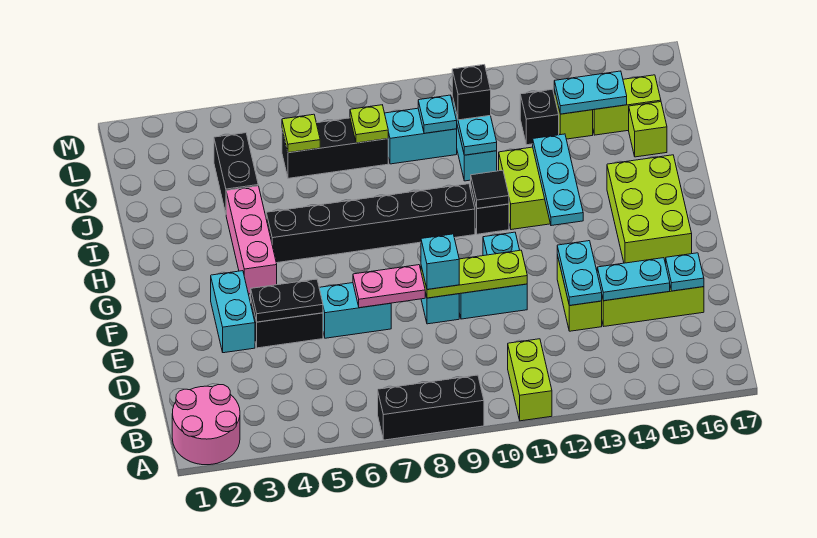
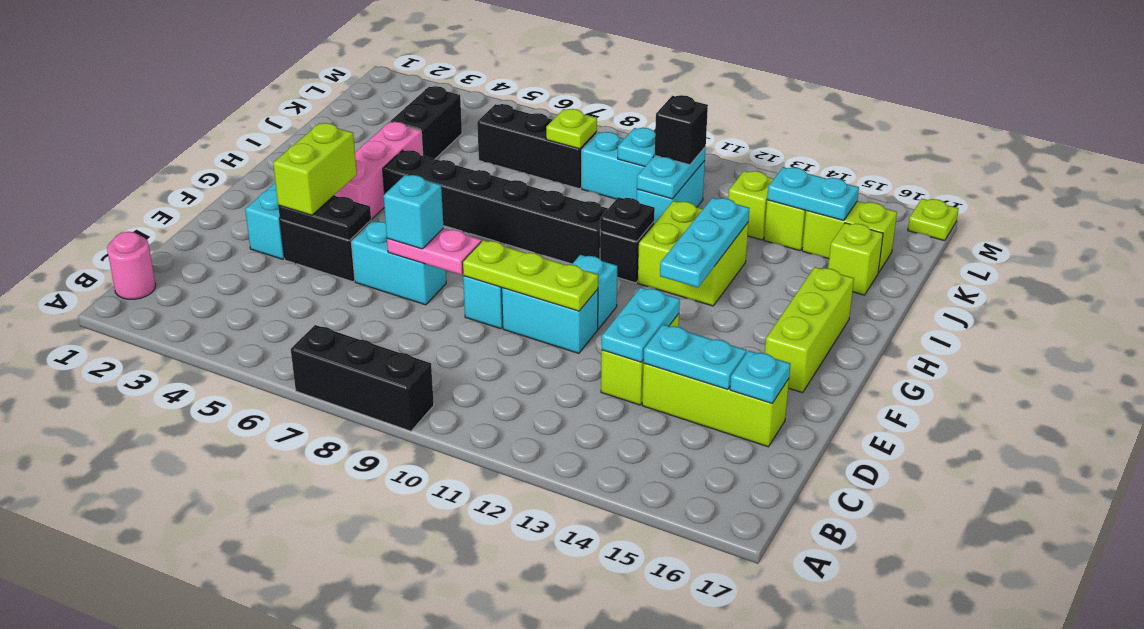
pink 2x2 round brick [172,384,240,465] -> pink 1x1 round brick [107,232,156,299]
lime 1x2 brick [508,339,552,421] -> lime 1x2 brick moved to [273,123,357,215]
cyan 1x1 brick [421,234,459,289] -> cyan 1x1 brick moved to [384,175,444,249]
lime 2x3 brick [607,155,692,263] -> lime 1x3 brick [765,267,854,393]
black 1x1 tile [471,170,509,208] -> black 1x1 plate [600,197,655,242]
lime 1x1 plate [282,114,320,153] -> lime 1x1 plate moved to [908,199,959,241]
black 1x1 brick [520,89,559,145] -> lime 1x1 brick [728,171,773,240]

